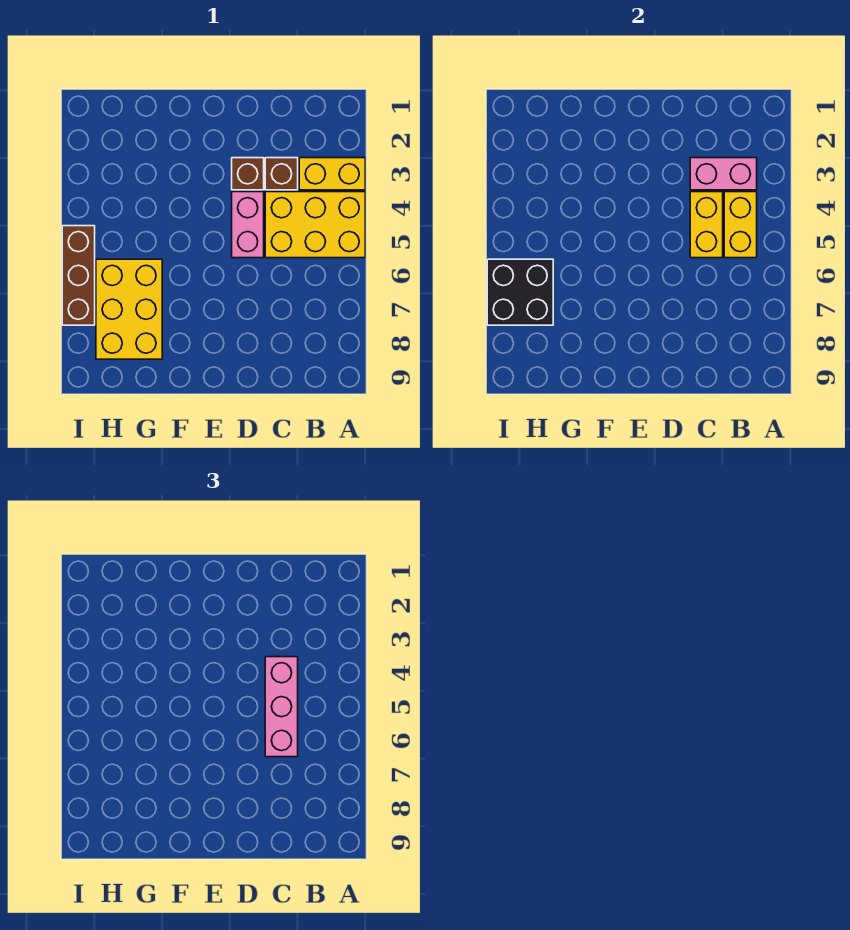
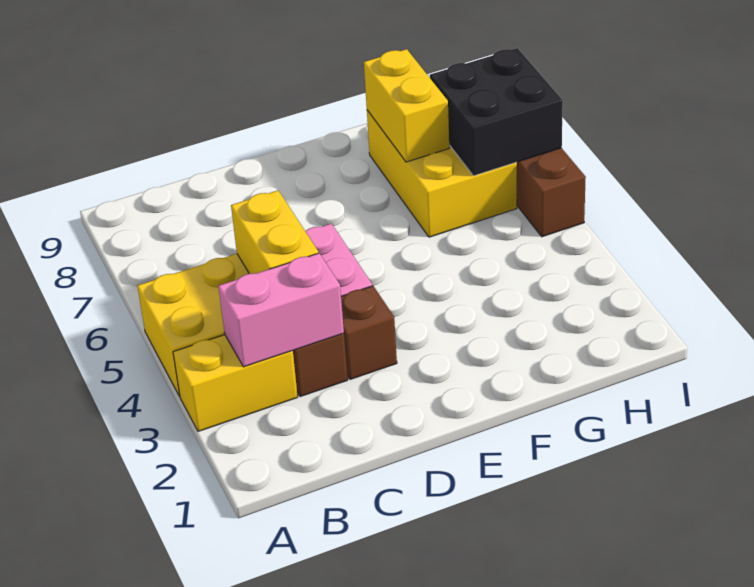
yellow 1x2 brick [724,192,757,258] -> yellow 1x2 brick moved to [364,49,449,162]
pink 1x3 brick [265,657,298,757] -> none

